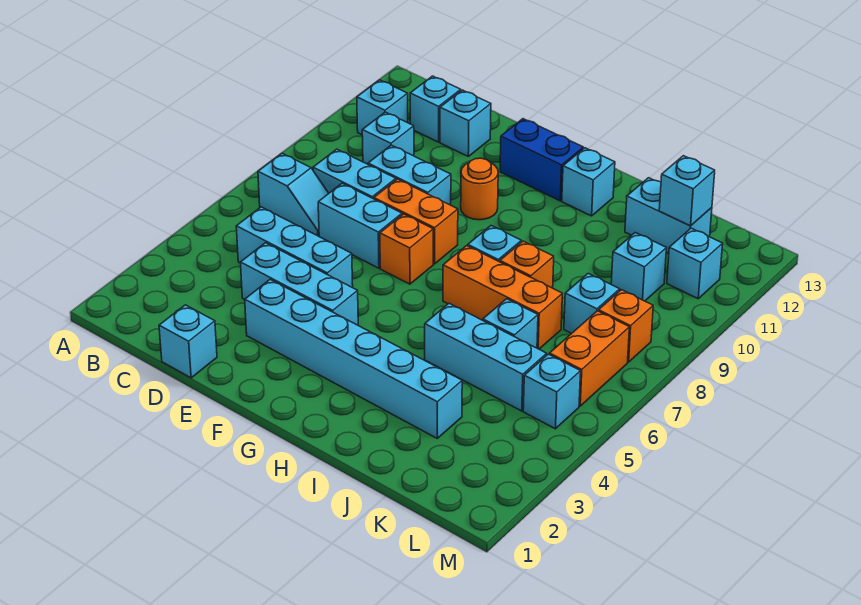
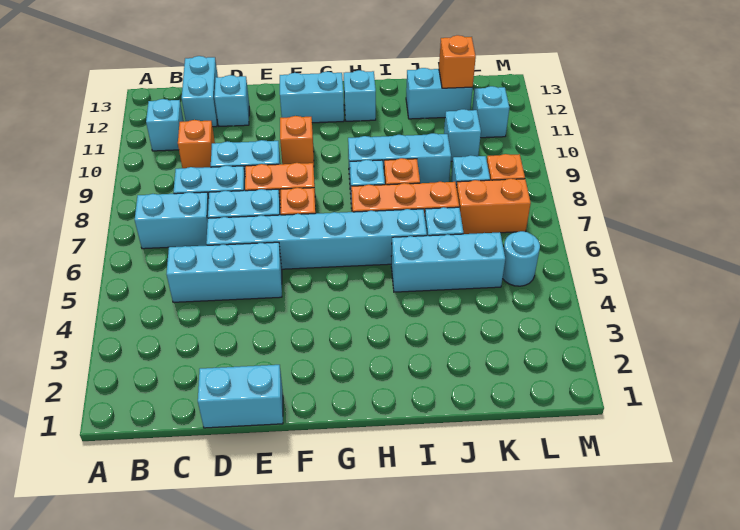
cyan 1x2 slope [258,153,329,236] -> cyan 1x2 brick [135,192,209,249]
cyan 1x1 brick [362,112,414,164] -> orange 1x1 brick [178,120,215,168]
cyan 1x1 brick [410,76,461,142] -> cyan 1x2 brick [182,56,218,127]
cyan 1x1 brick [159,305,217,378] -> cyan 1x2 brick [198,365,283,428]
cyan 1x3 brick [241,243,358,325] -> cyan 1x3 brick moved to [348,133,451,183]
cyan 1x6 brick [245,279,462,438] -> cyan 1x6 brick moved to [206,209,427,269]
orange 1x1 round brick [461,158,498,220] -> orange 1x1 brick [280,116,314,165]
blue 1x2 brick [500,119,583,201] -> cyan 1x2 brick [280,72,344,123]
cyan 1x1 brick [659,156,715,226] -> orange 1x1 brick [439,35,476,88]
cyan 1x1 brick [523,354,581,429] -> cyan 1x1 round brick [503,231,540,286]
orange 1x2 brick [549,311,629,406] -> orange 1x2 brick turned to [456,179,531,234]

